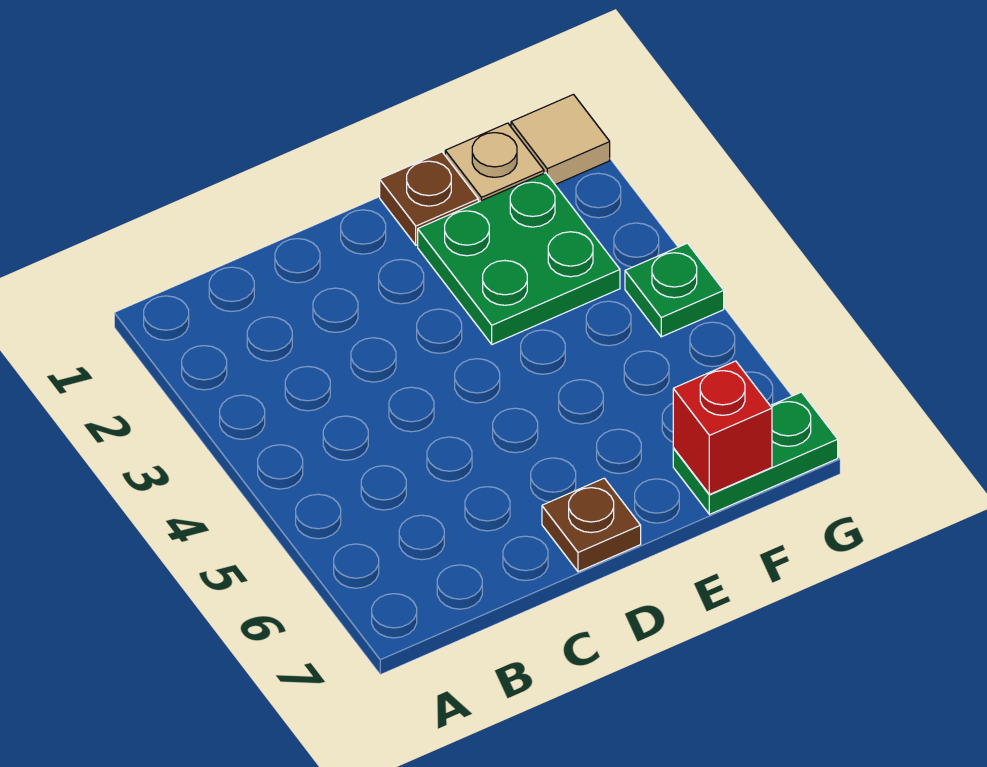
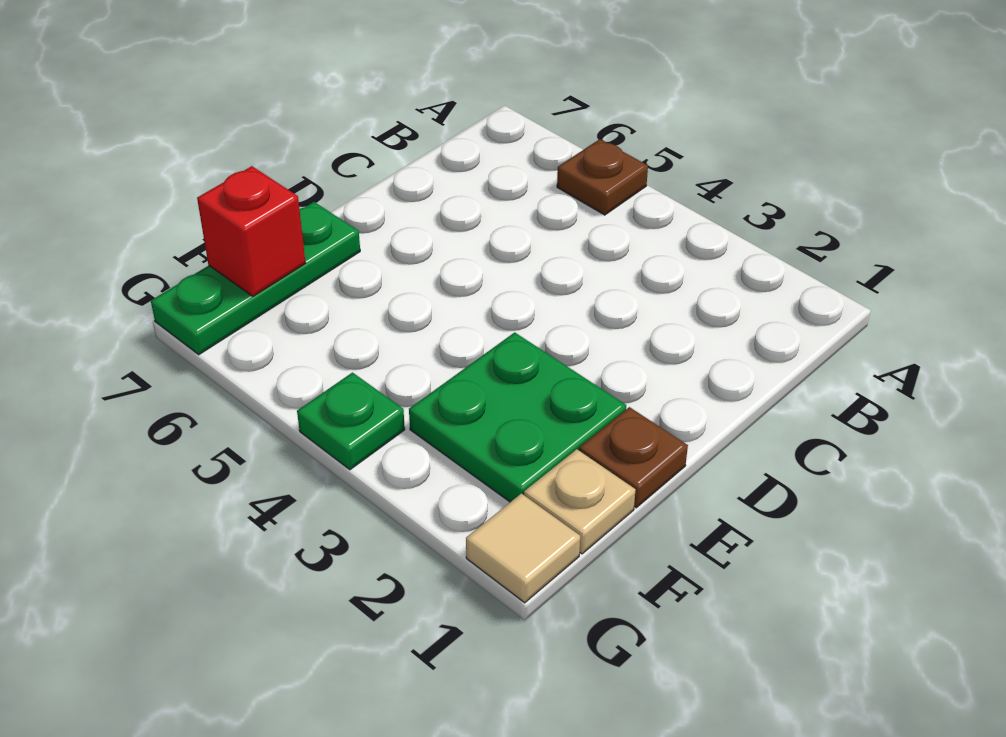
brown 1x1 plate [542,478,641,572] -> brown 1x1 plate moved to [557,139,648,215]
green 1x2 plate [673,392,838,514] -> green 1x3 plate [151,202,360,355]

